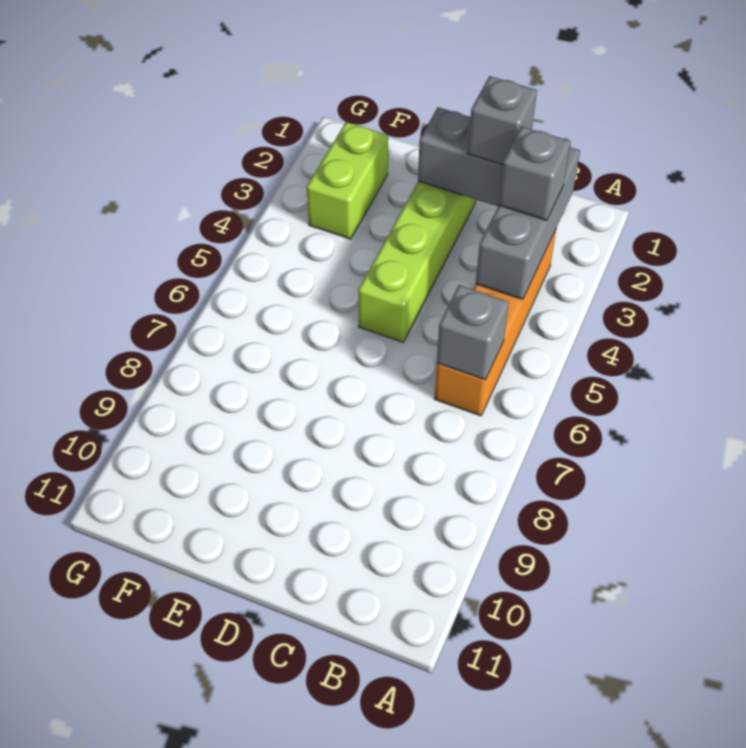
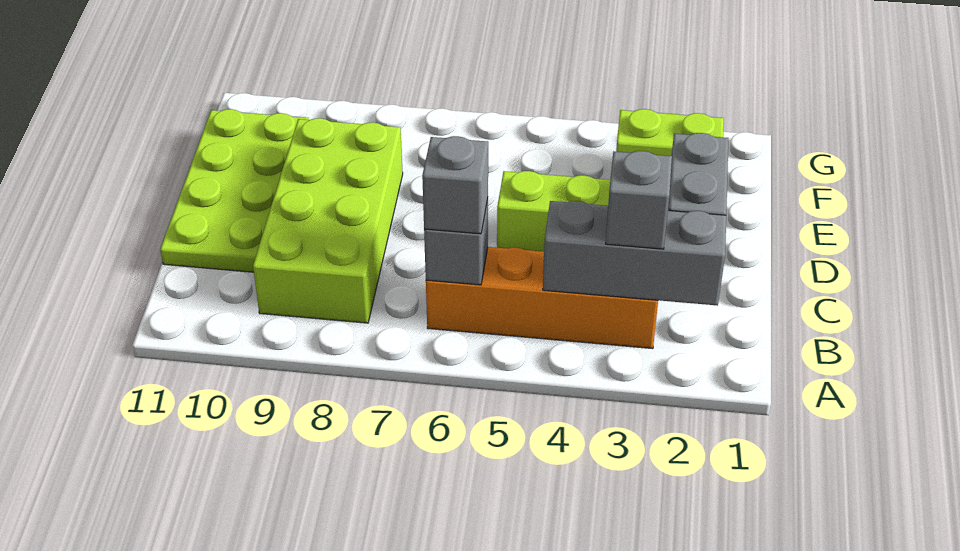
none -> lime 2x4 brick [253,118,403,323]
grey 1x1 brick [468,76,537,165] -> grey 1x1 brick moved to [422,136,488,234]
none -> lime 2x4 plate [160,109,309,272]

